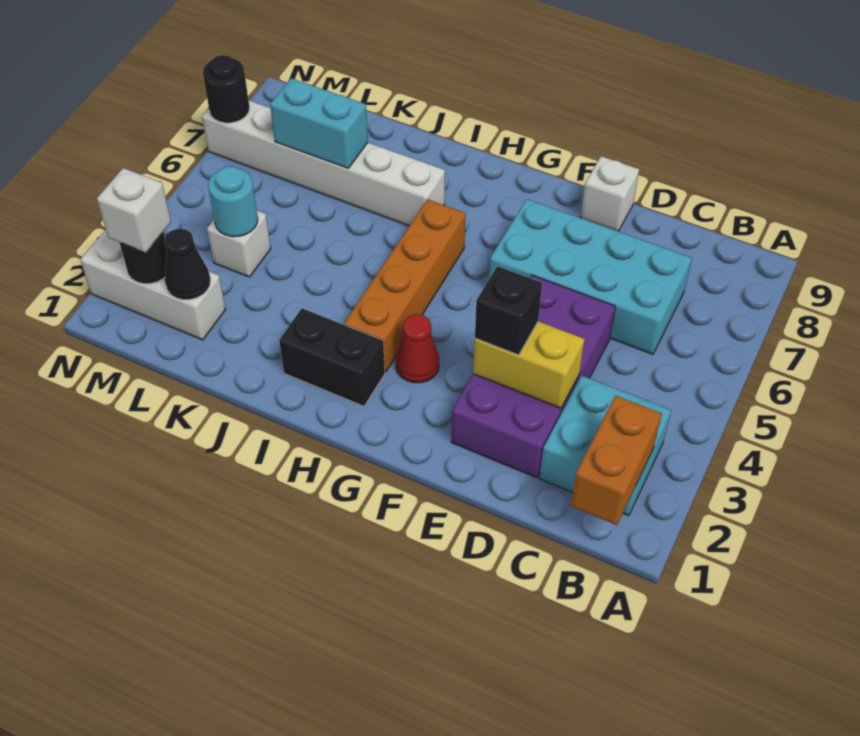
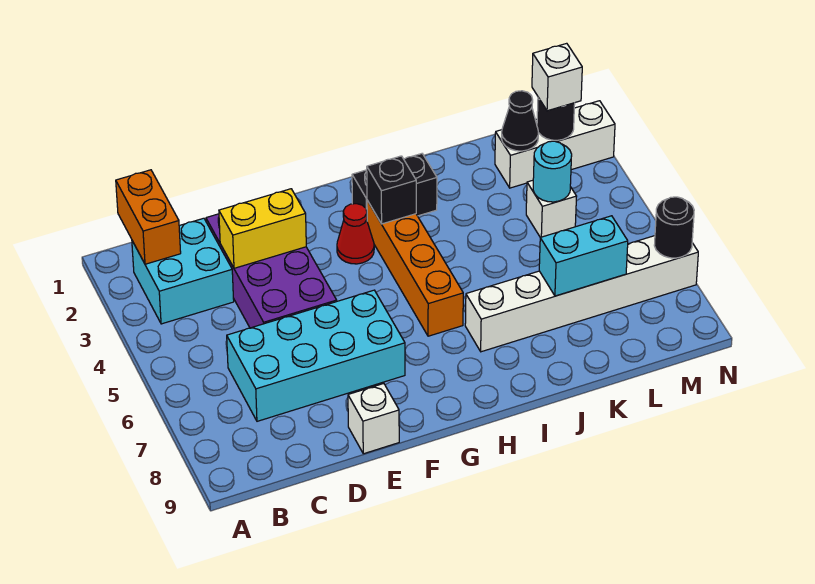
black 1x1 brick [475,266,542,355] -> black 1x1 brick moved to [367,156,416,224]

